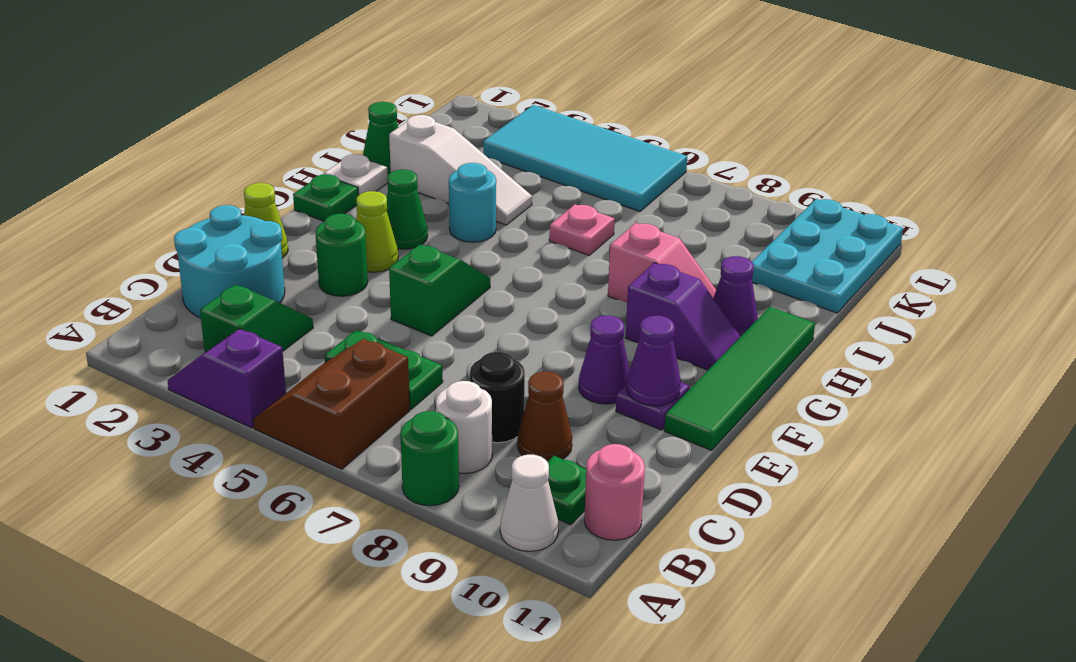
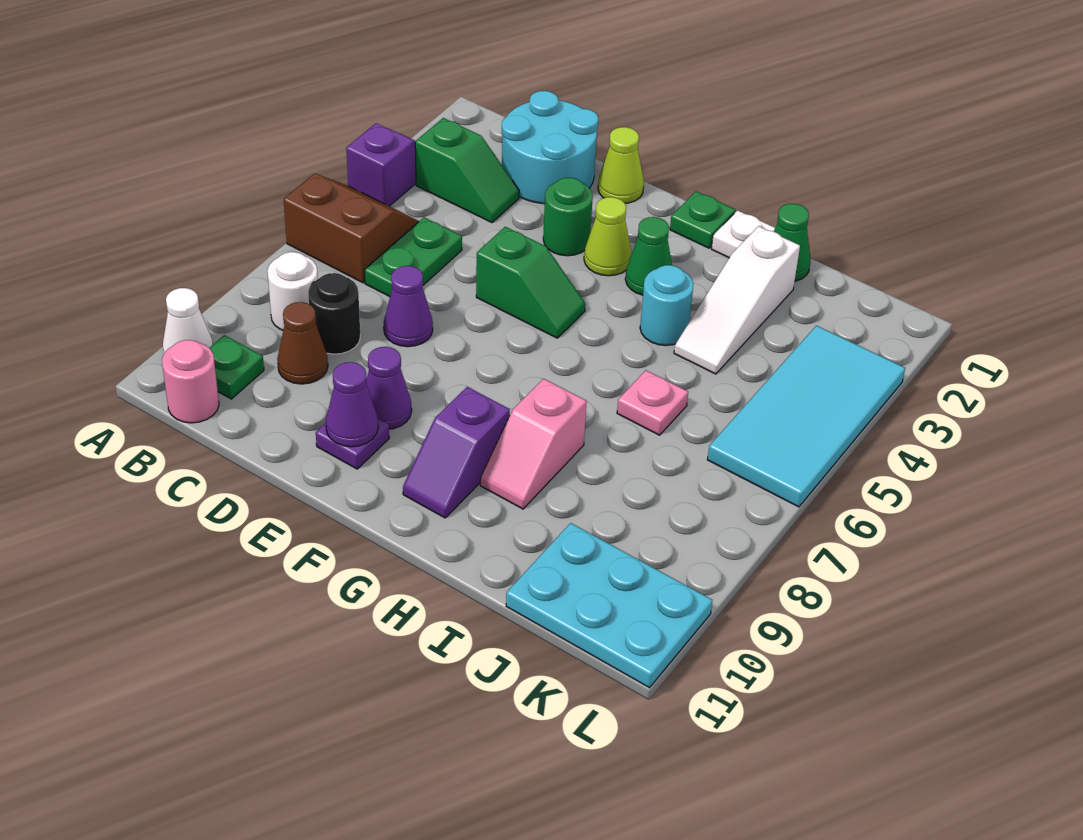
green 1x1 round brick [400,411,459,506] -> none
green 1x4 tile [664,307,815,450] -> none
purple 1x1 cone [713,256,758,337] -> purple 1x1 cone moved to [384,266,433,347]

